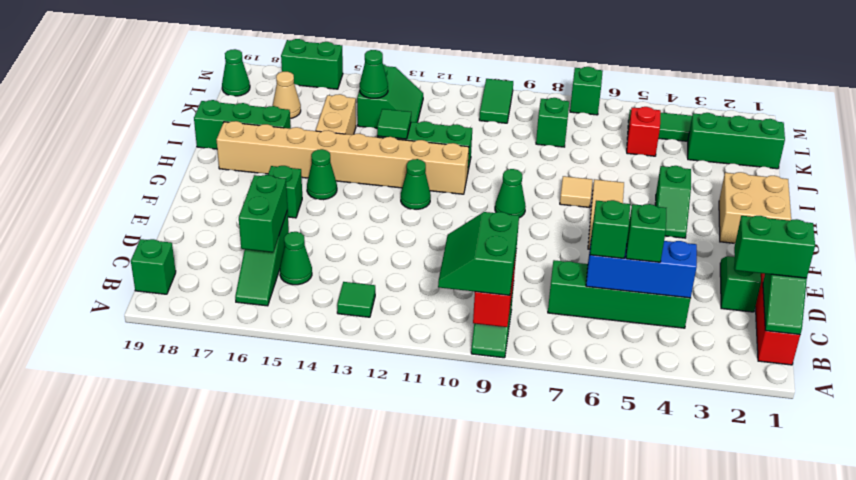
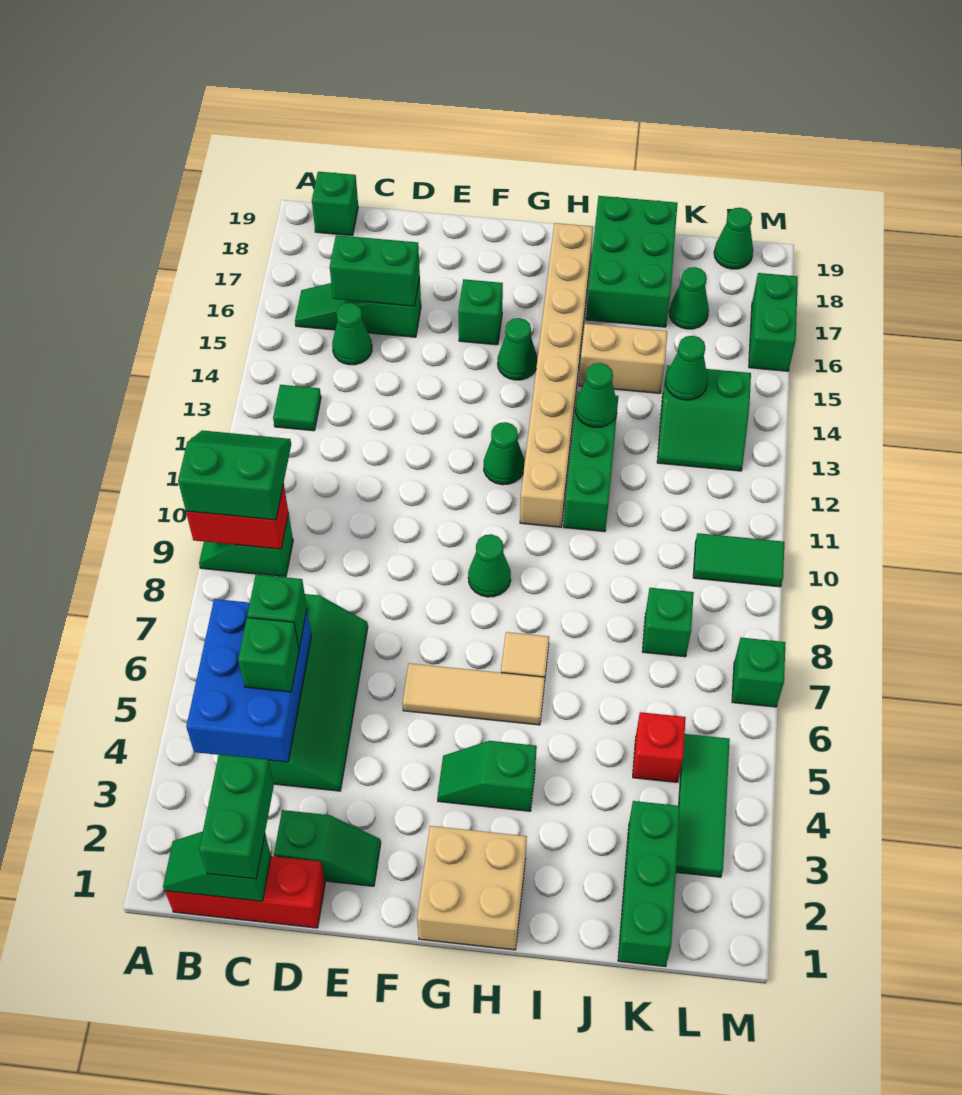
blue 1x3 brick [586,241,697,298] -> blue 2x3 brick [186,599,311,762]
green 1x1 tile [377,109,411,139] -> green 1x1 cone [575,363,617,427]
green 1x3 brick [194,100,291,149] -> green 2x3 brick [586,196,677,327]
tan 1x1 cone [273,72,301,118] -> green 1x1 cone [669,267,709,329]

